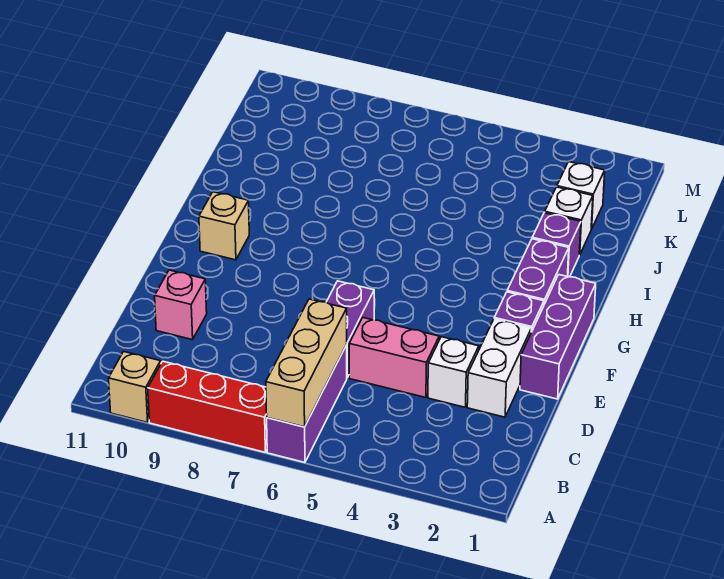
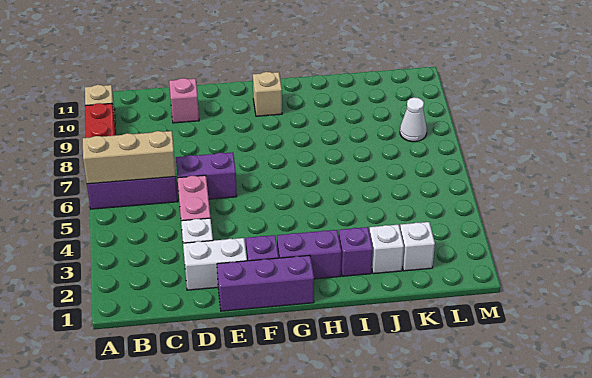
none -> white 1x1 cone [400,97,427,142]

